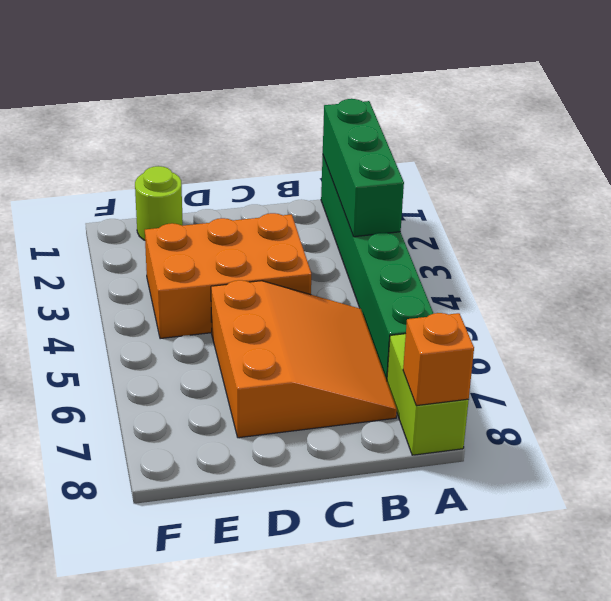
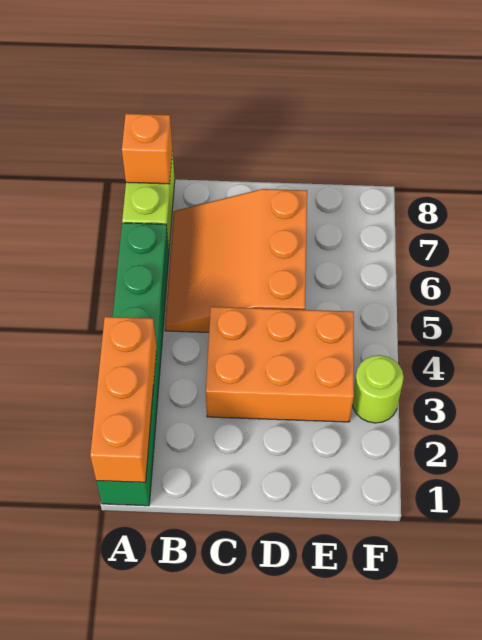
green 1x3 brick [323,99,404,237] -> orange 1x3 brick [90,317,156,482]
lime 1x1 round brick [135,166,183,240] -> lime 1x1 round brick moved to [353,355,404,423]

